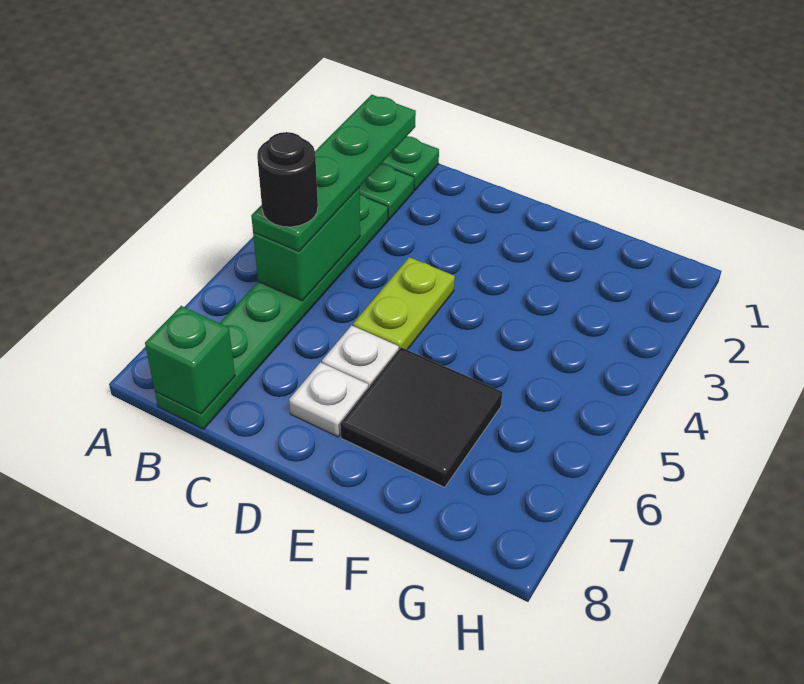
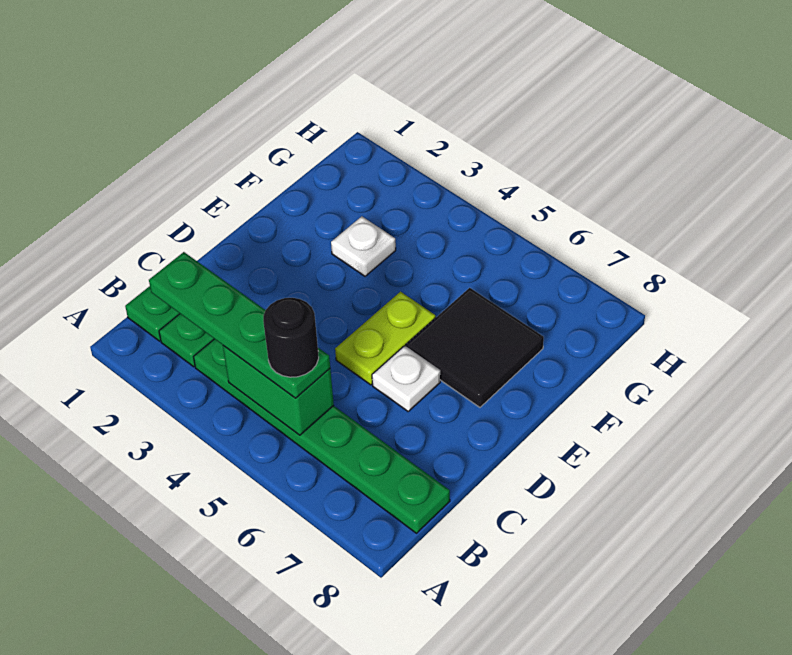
green 1x1 brick [145,306,235,414] -> none
lime 1x2 plate [353,257,455,350] -> lime 1x2 plate turned to [335,292,436,385]
white 1x1 plate [289,362,368,437] -> white 1x1 plate moved to [331,216,396,276]

